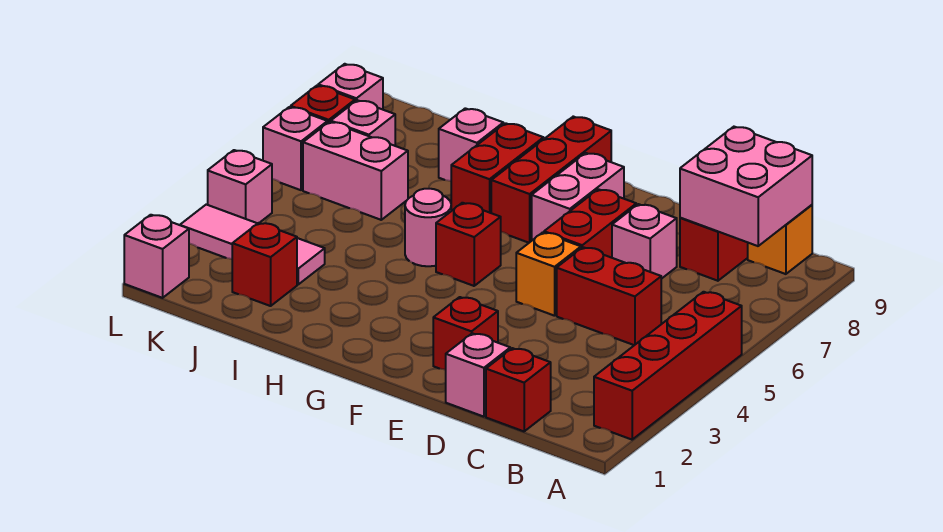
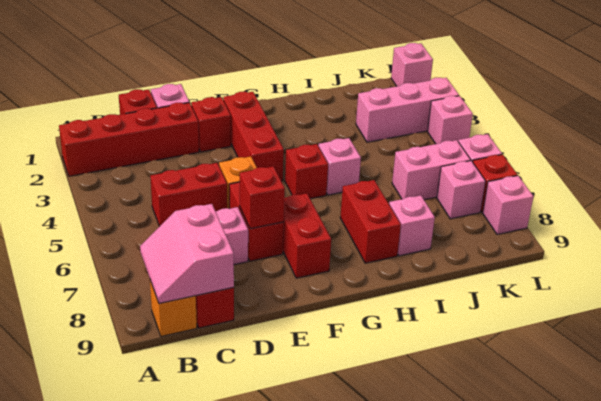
red 1x4 brick [594,292,742,440] -> red 1x4 brick turned to [59,103,199,176]
pink 2x2 brick [680,127,812,246] -> pink 2x2 slope [140,204,234,303]
pink 1x2 brick [532,153,624,240] -> red 1x2 brick [283,193,331,278]
red 1x3 brick [491,117,611,243] -> red 1x3 brick moved to [223,92,284,181]
pink 1x1 round brick [405,189,451,266] -> pink 1x1 brick [318,138,361,195]
red 1x1 brick [232,223,297,306] -> red 1x1 brick moved to [240,166,285,229]
pink 1x3 tile [180,204,325,284] -> pink 1x3 brick [356,78,459,142]

